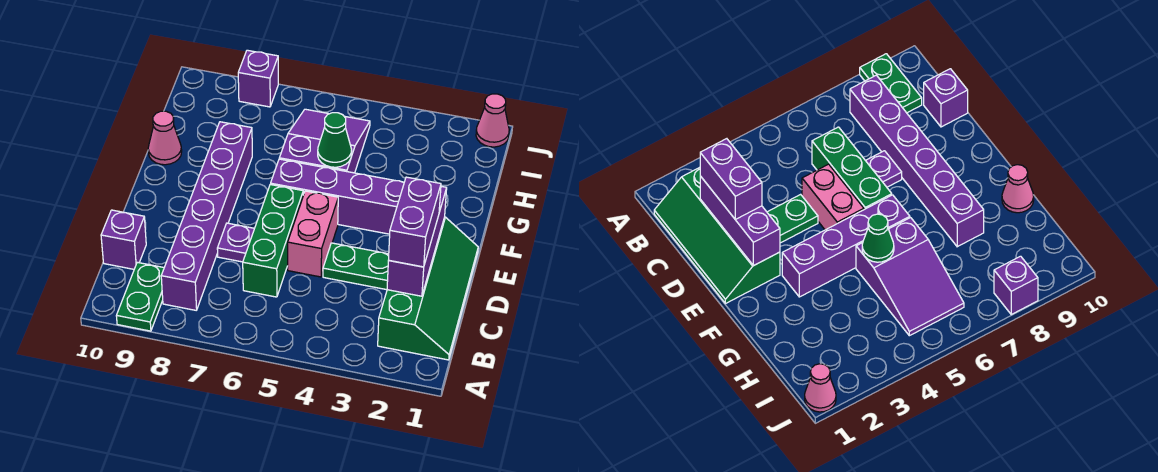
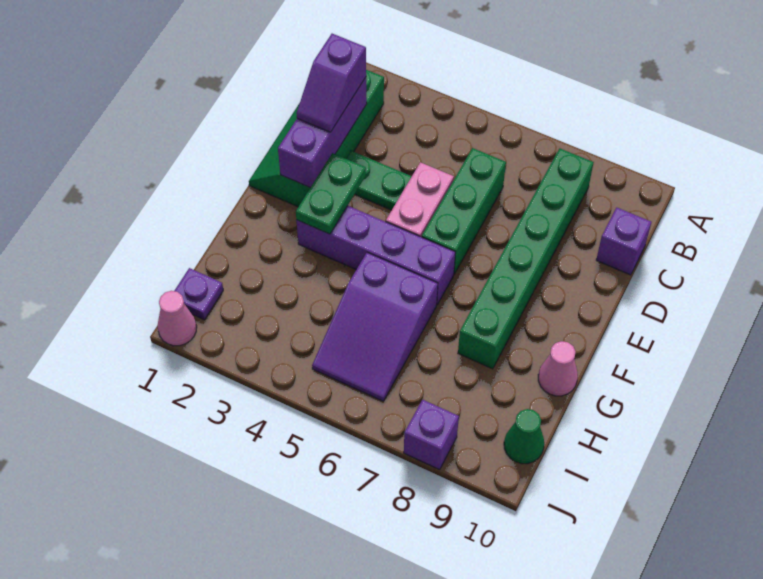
green 1x2 plate [116,262,164,331] -> green 1x2 plate moved to [296,153,366,234]
purple 1x6 brick [161,122,252,310] -> green 1x6 brick [458,149,594,369]
purple 1x2 brick [389,177,441,267] -> purple 1x2 slope [297,34,366,132]
purple 1x1 plate [217,223,254,262] -> purple 1x1 plate moved to [174,268,223,320]
green 1x1 cone [318,113,352,167] -> green 1x1 cone moved to [504,409,544,464]

